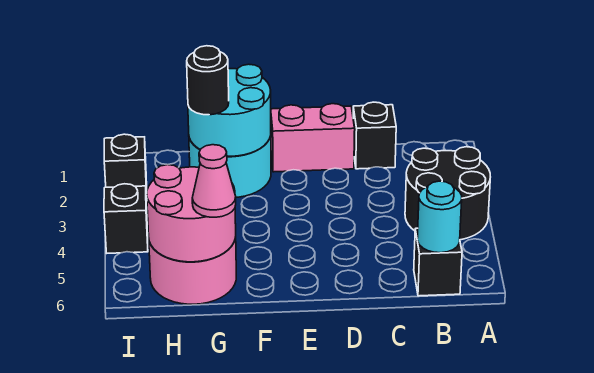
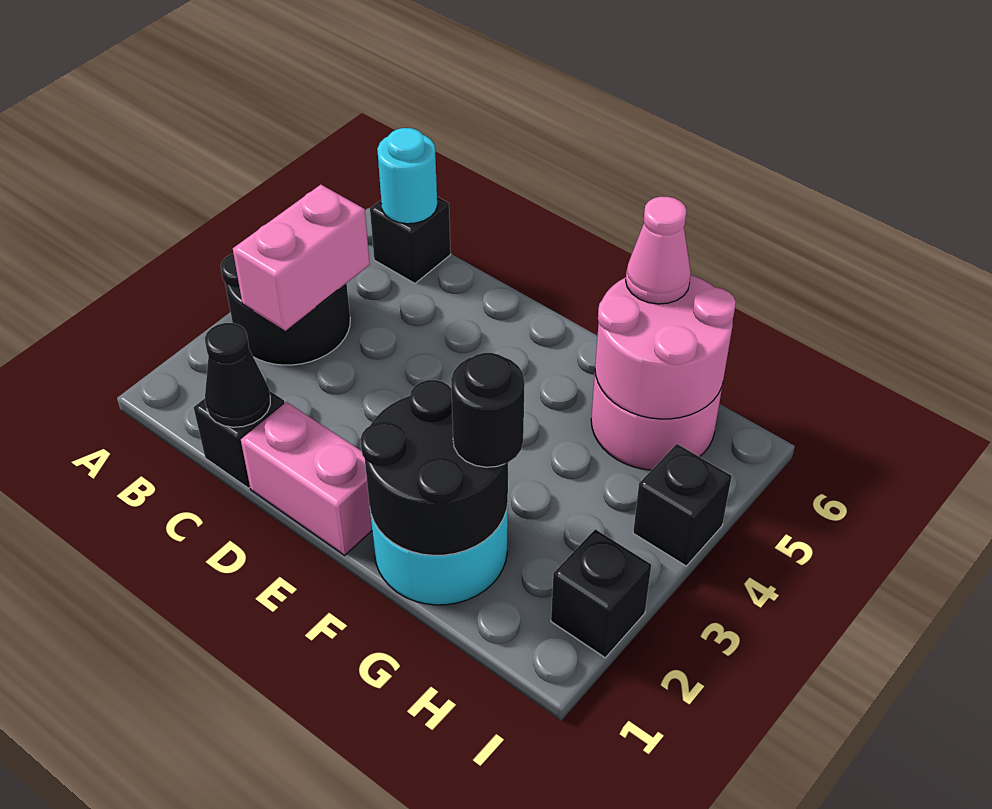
none -> pink 1x2 brick [233,185,370,331]
none -> black 1x1 cone [205,323,270,427]
cyan 2x2 round brick [187,64,271,156] -> black 2x2 round brick [360,380,508,555]

